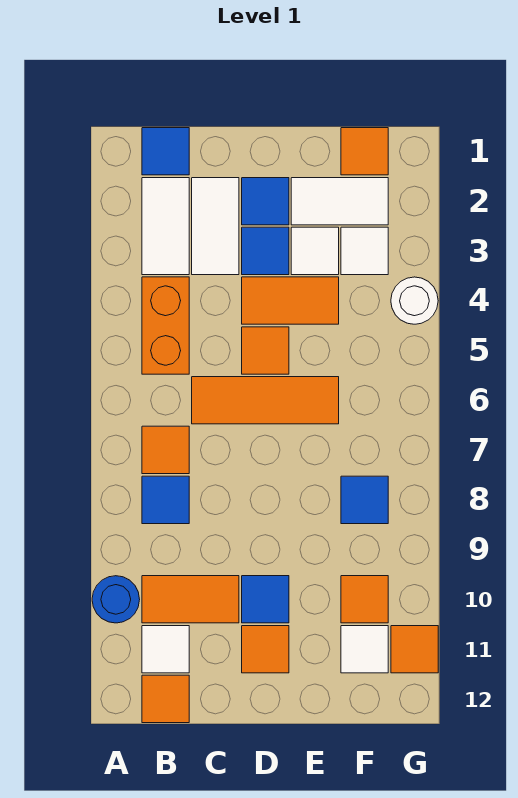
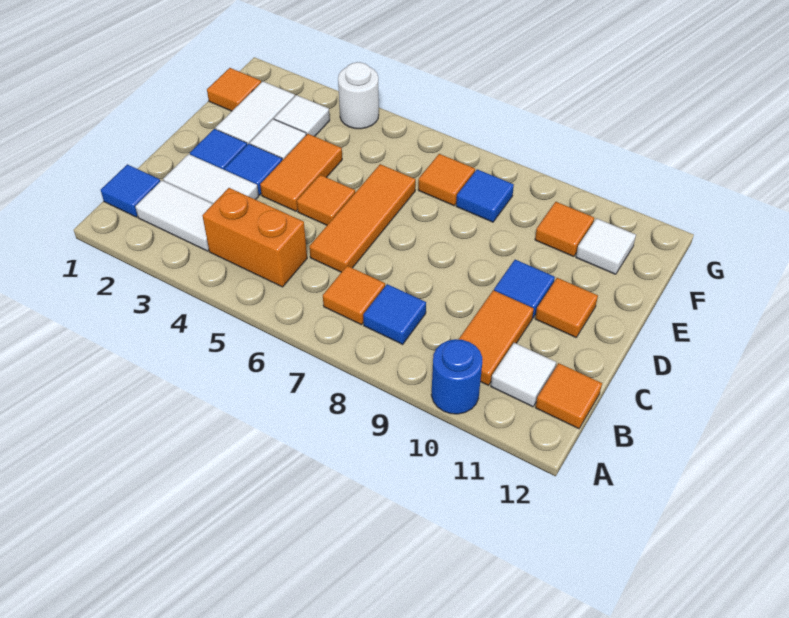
orange 1x1 tile [391,626,438,673] -> orange 1x1 tile moved to [418,154,475,206]

